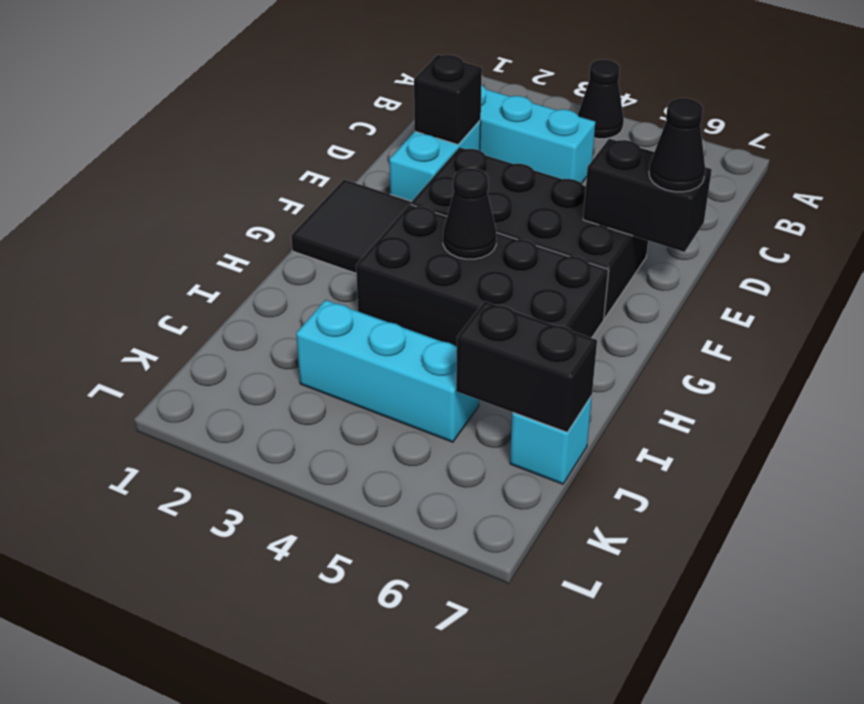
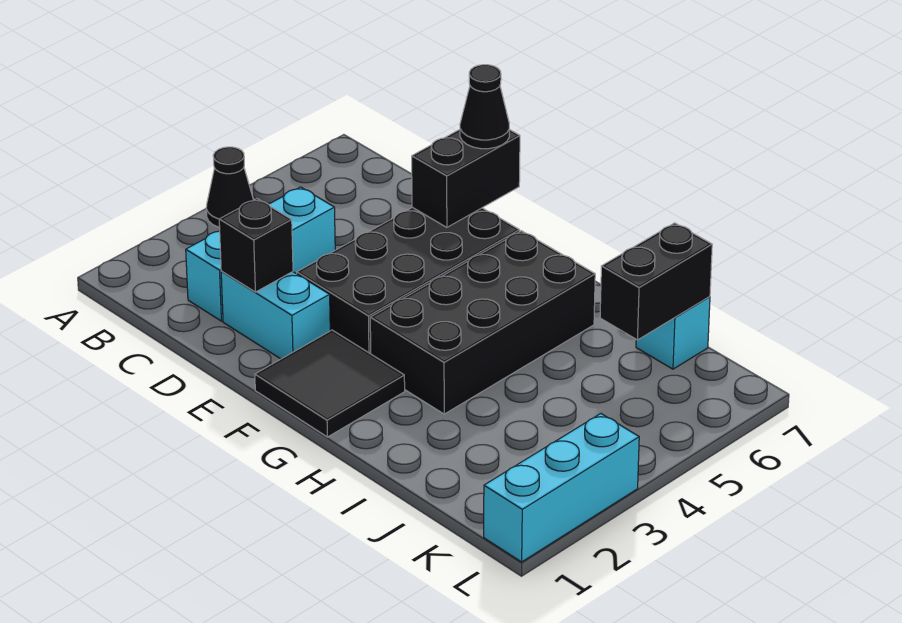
black 1x1 cone [443,168,496,259] -> none
cyan 1x3 brick [296,300,479,442] -> cyan 1x3 brick moved to [484,414,639,562]

